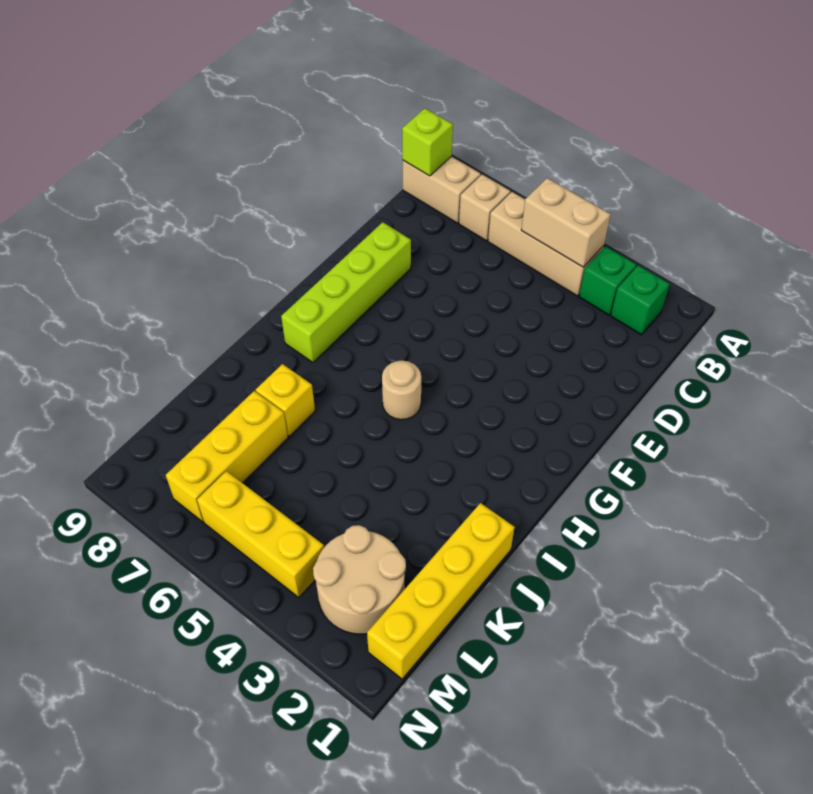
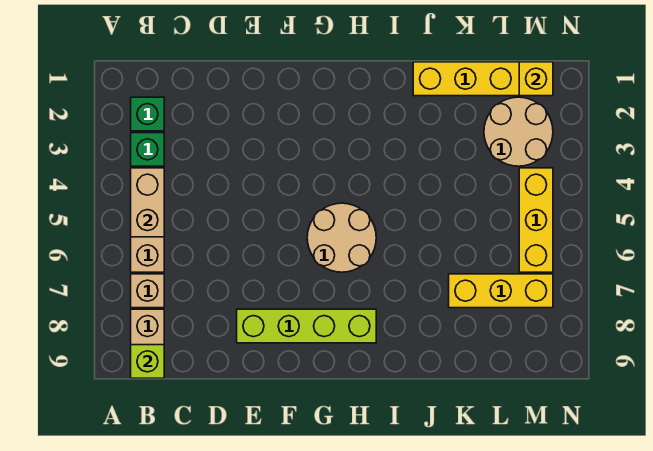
tan 1x1 round brick [382,361,421,420] -> tan 2x2 round brick [307,203,376,272]
yellow 1x1 brick [256,364,315,436] -> yellow 1x1 brick moved to [519,62,553,96]

